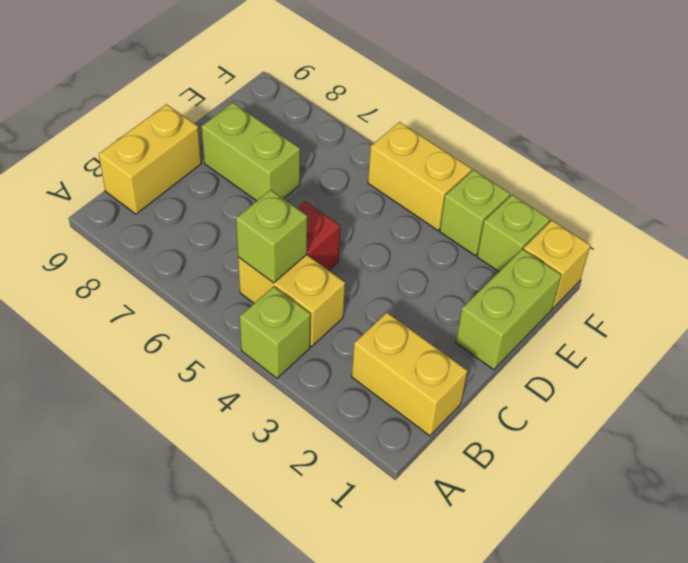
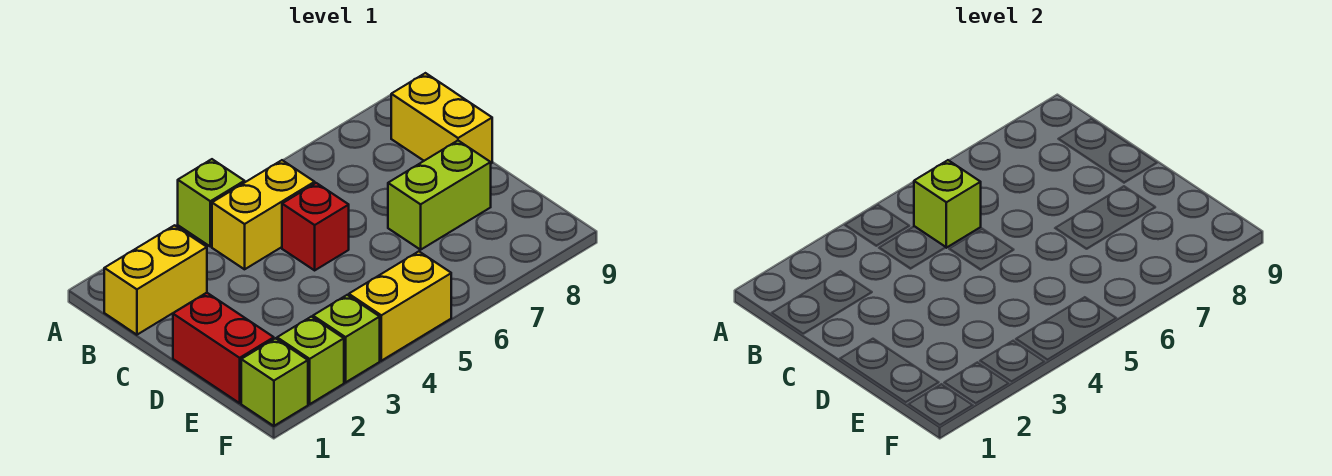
lime 1x2 brick [456,249,561,370] -> red 1x2 brick [173,293,274,403]
yellow 1x1 brick [524,220,590,308] -> lime 1x1 brick [241,338,308,426]

